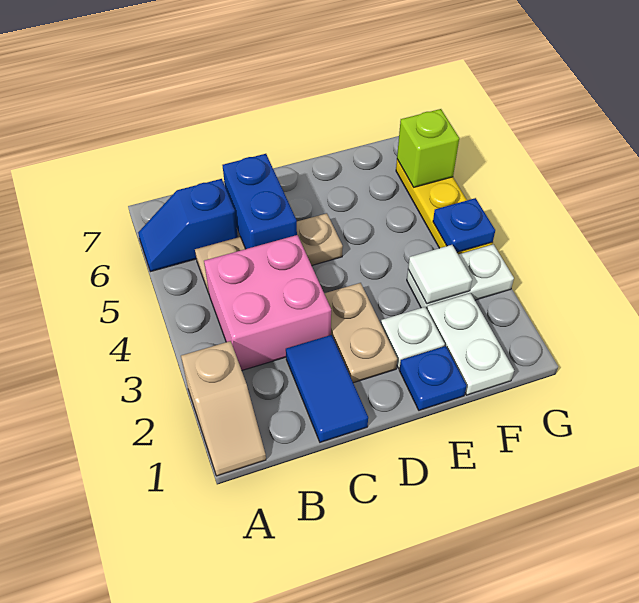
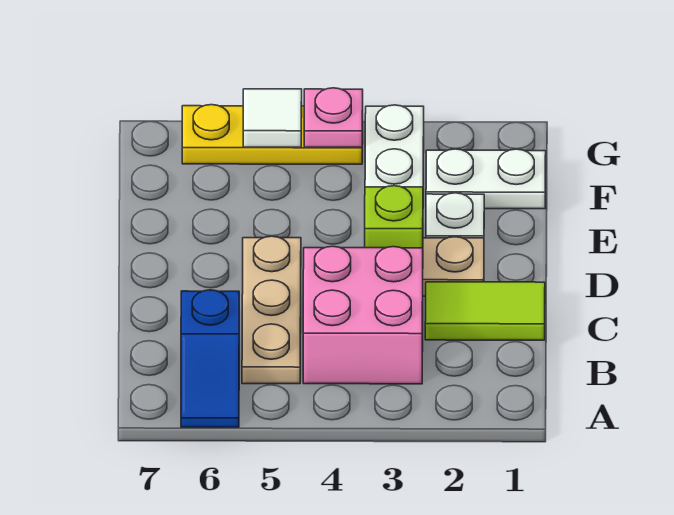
tan 1x2 slope [181,341,266,476] -> none
blue 1x2 tile [286,335,368,442] -> lime 1x2 tile [425,282,545,340]
blue 1x2 brick [223,154,297,249] -> none
blue 1x1 plate [399,346,467,410] -> none
white 1x1 tile [408,245,472,304] -> white 1x1 tile moved to [243,89,302,147]
blue 1x1 plate [433,198,495,252] -> pink 1x1 plate [304,88,363,148]
lime 1x1 brick [397,109,459,187] -> lime 1x1 brick moved to [365,186,423,248]

